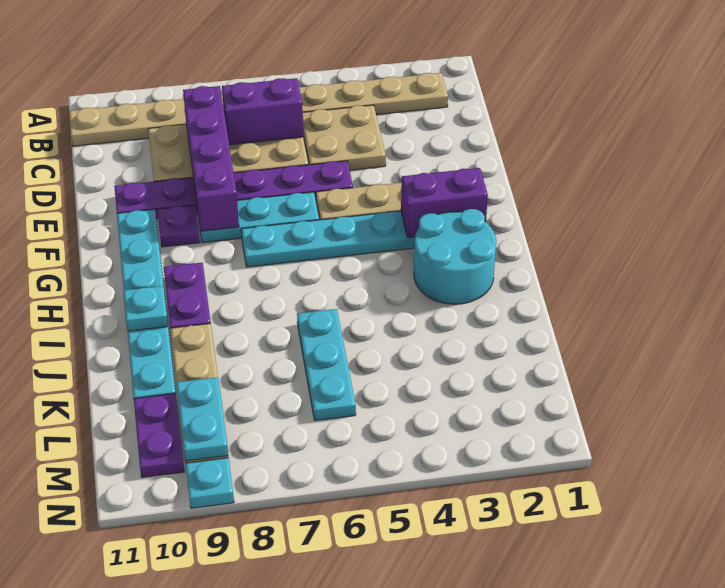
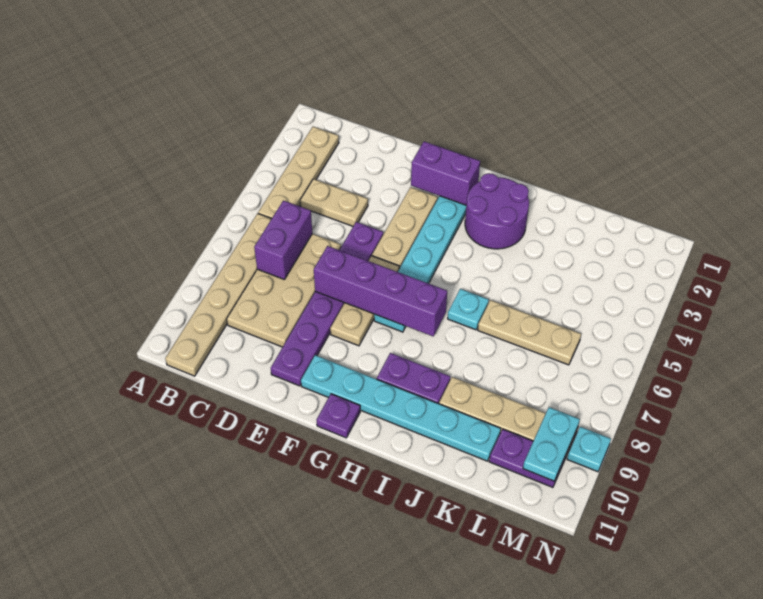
tan 2x2 plate [303,105,386,170] -> tan 1x2 plate [300,179,368,226]
purple 1x4 brick [183,86,239,231] -> purple 1x4 brick moved to [314,246,447,336]
cyan 1x3 plate [198,192,319,243] -> tan 1x3 plate [330,256,399,346]
purple 1x1 plate [157,205,200,247] -> purple 1x1 plate moved to [317,394,360,438]
purple 1x2 brick [401,168,488,238] -> purple 1x2 brick turned to [411,141,480,205]
cyan 2x2 round brick [414,209,496,304] -> purple 2x2 round brick [465,173,529,249]
cyan 1x1 plate [123,286,168,331] -> cyan 1x1 plate moved to [448,289,489,330]
cyan 1x3 plate [297,309,356,421] -> tan 1x3 plate [478,300,581,365]
cyan 1x2 plate [176,377,228,461] -> cyan 1x2 plate turned to [523,407,580,481]

